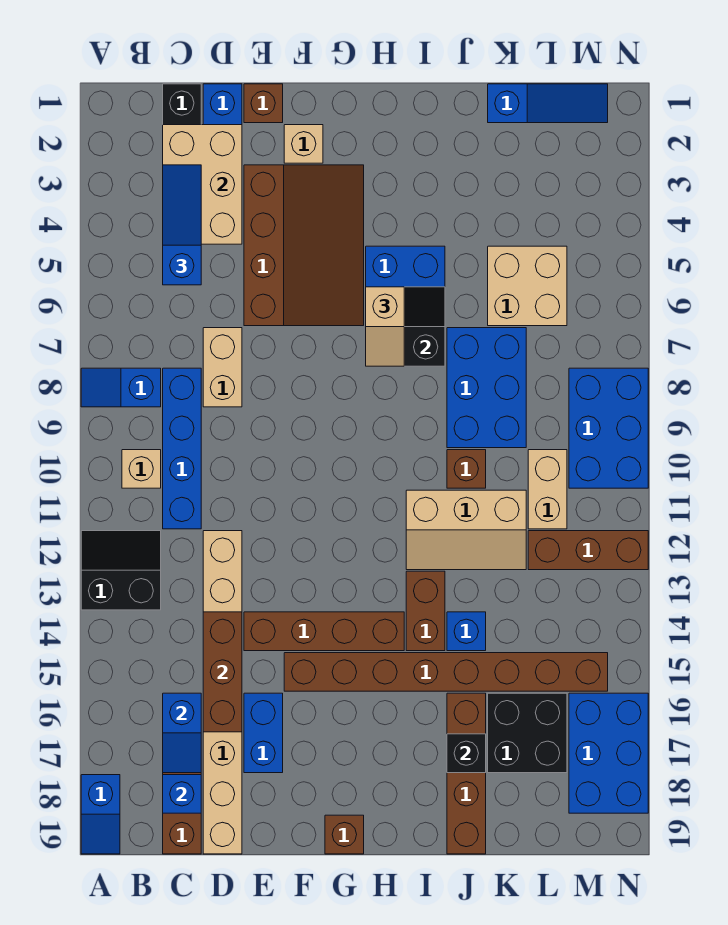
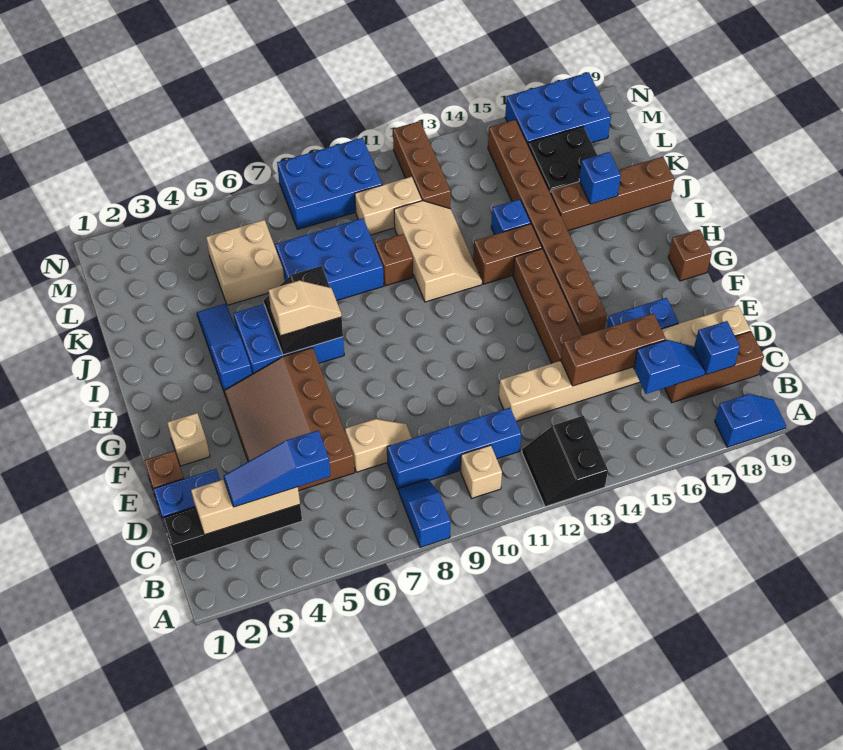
blue 1x2 slope [81,368,161,407] -> blue 1x2 slope turned to [399,479,451,547]
tan 2x3 brick [163,125,242,244] -> tan 1x3 brick [191,479,300,535]
tan 1x2 brick [203,328,242,407] -> tan 1x2 slope [345,419,412,472]
brown 3x4 slope [244,165,364,326] -> brown 3x4 slope turned to [224,348,355,491]
black 1x1 brick [447,734,486,773] -> blue 1x1 brick [579,152,621,204]
blue 1x3 slope [488,84,608,123] -> blue 1x3 slope moved to [197,304,252,390]

